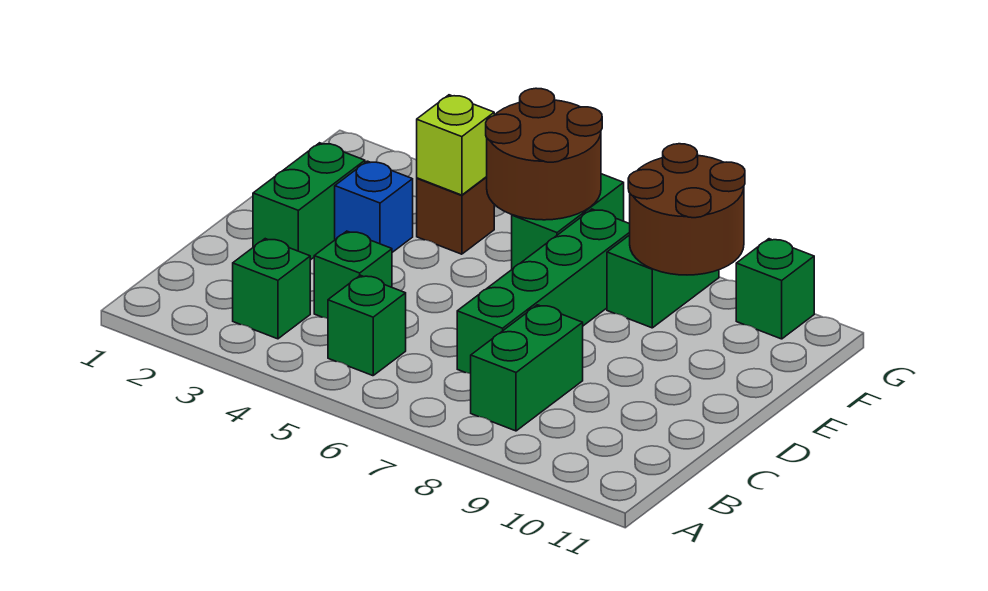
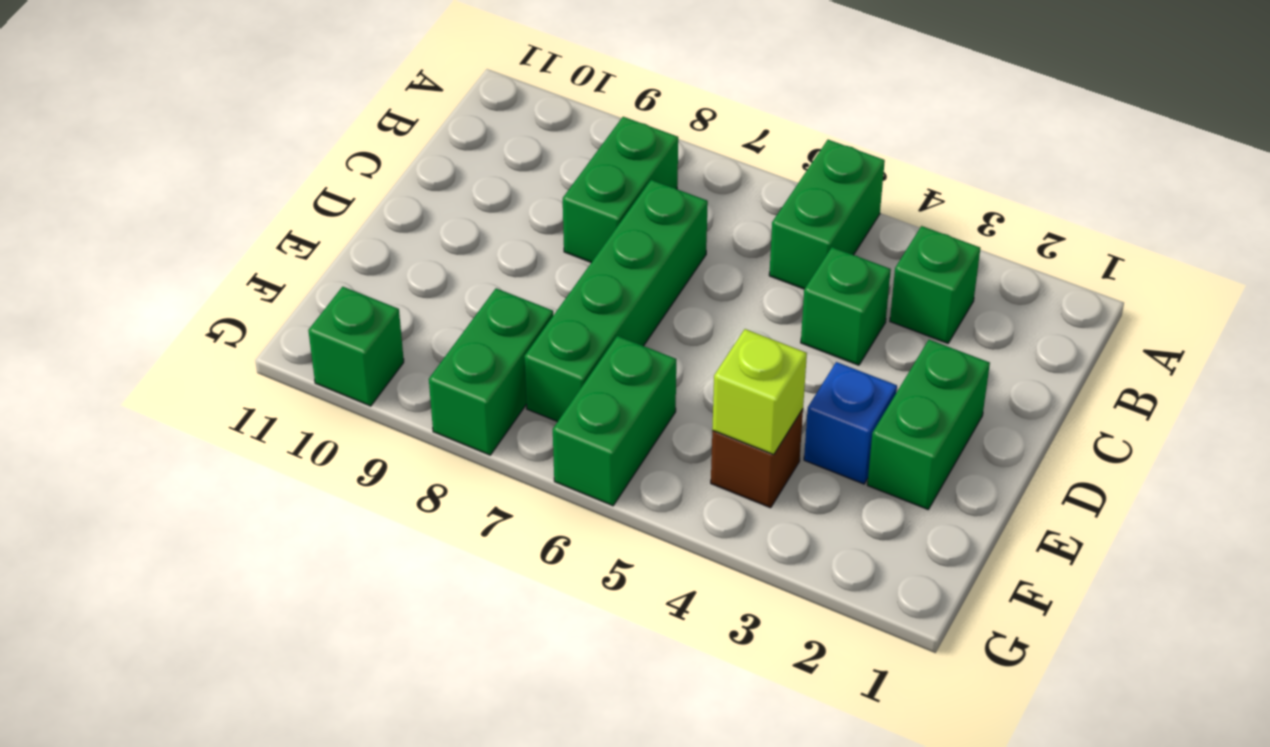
green 1x1 brick [328,275,406,376] -> green 1x2 brick [769,140,885,289]
brown 2x2 round brick [486,88,602,220] -> none
brown 2x2 round brick [628,144,745,275] -> none

